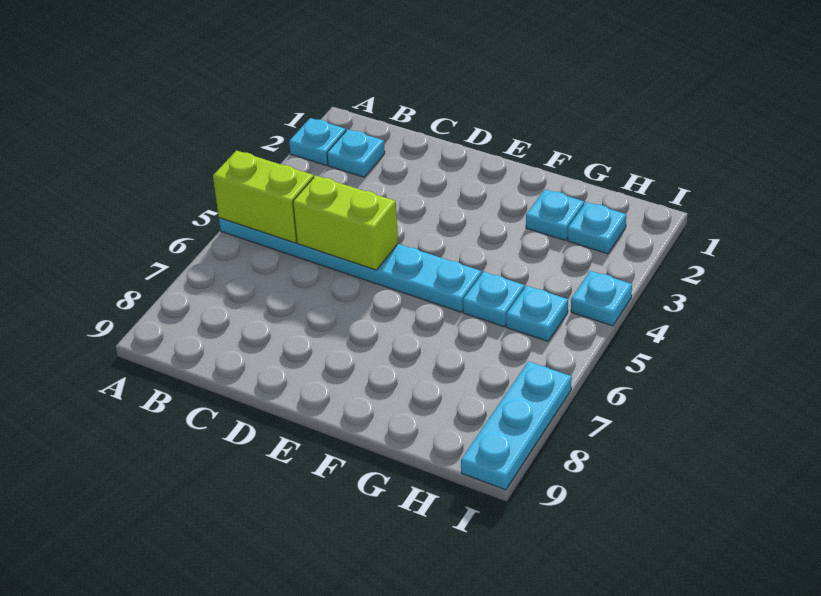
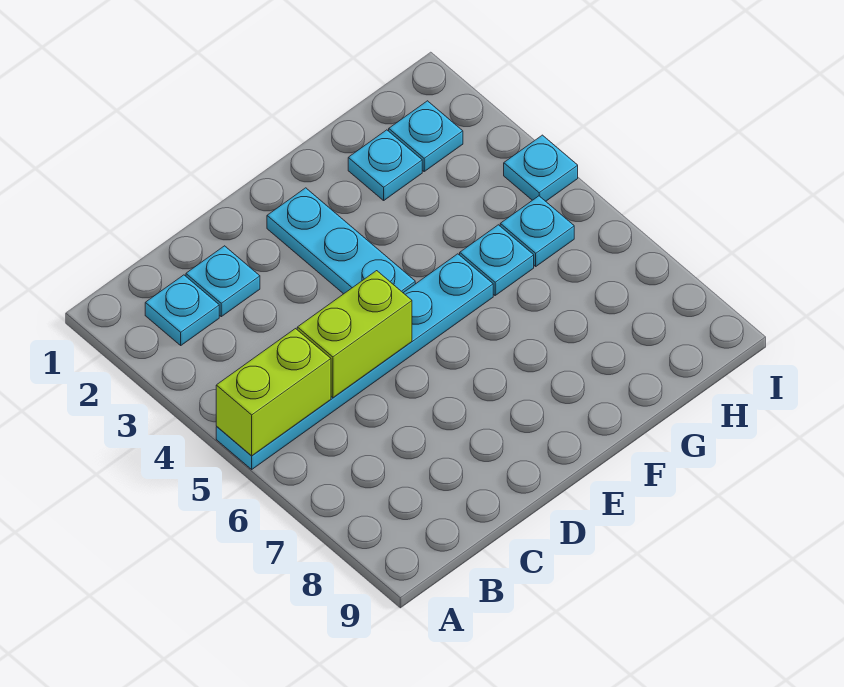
cyan 1x1 plate [289,118,346,165] -> cyan 1x1 plate moved to [186,246,260,317]
cyan 1x3 plate [461,361,572,490] -> cyan 1x3 plate moved to [267,188,415,294]

